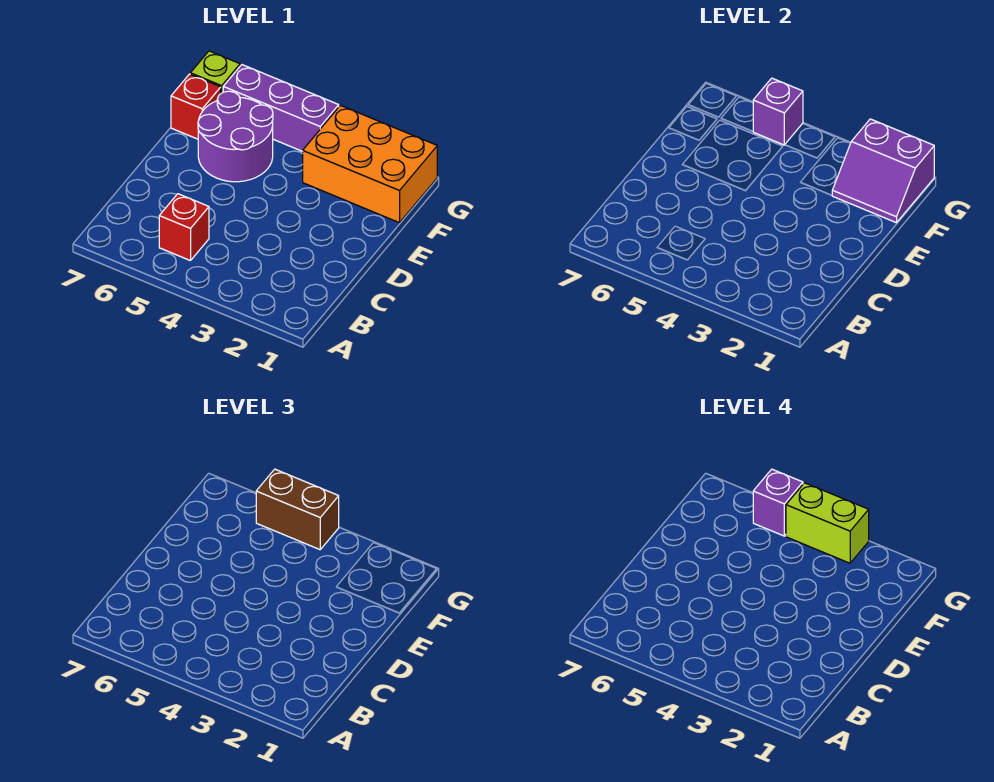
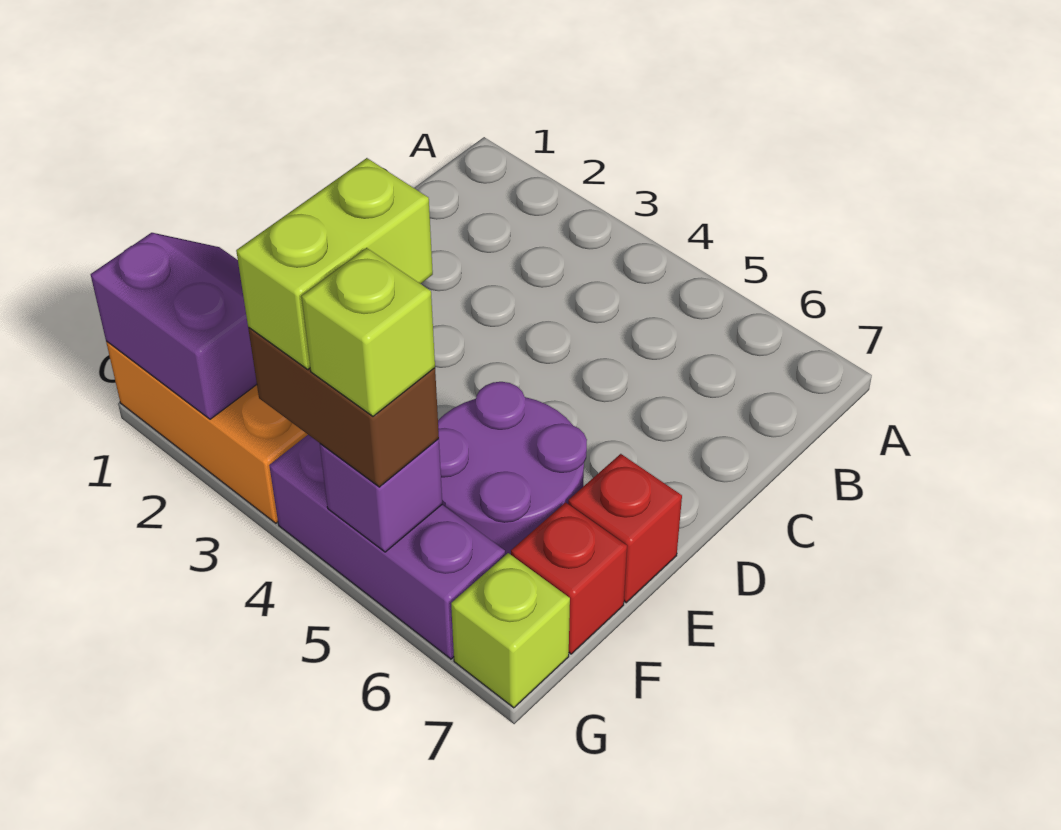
red 1x1 brick [159,194,209,261] -> red 1x1 brick moved to [568,454,682,603]
lime 1x2 brick [786,483,869,563] -> lime 1x2 brick turned to [236,158,433,369]
purple 1x1 brick [753,469,803,536] -> lime 1x1 brick [302,248,435,416]

